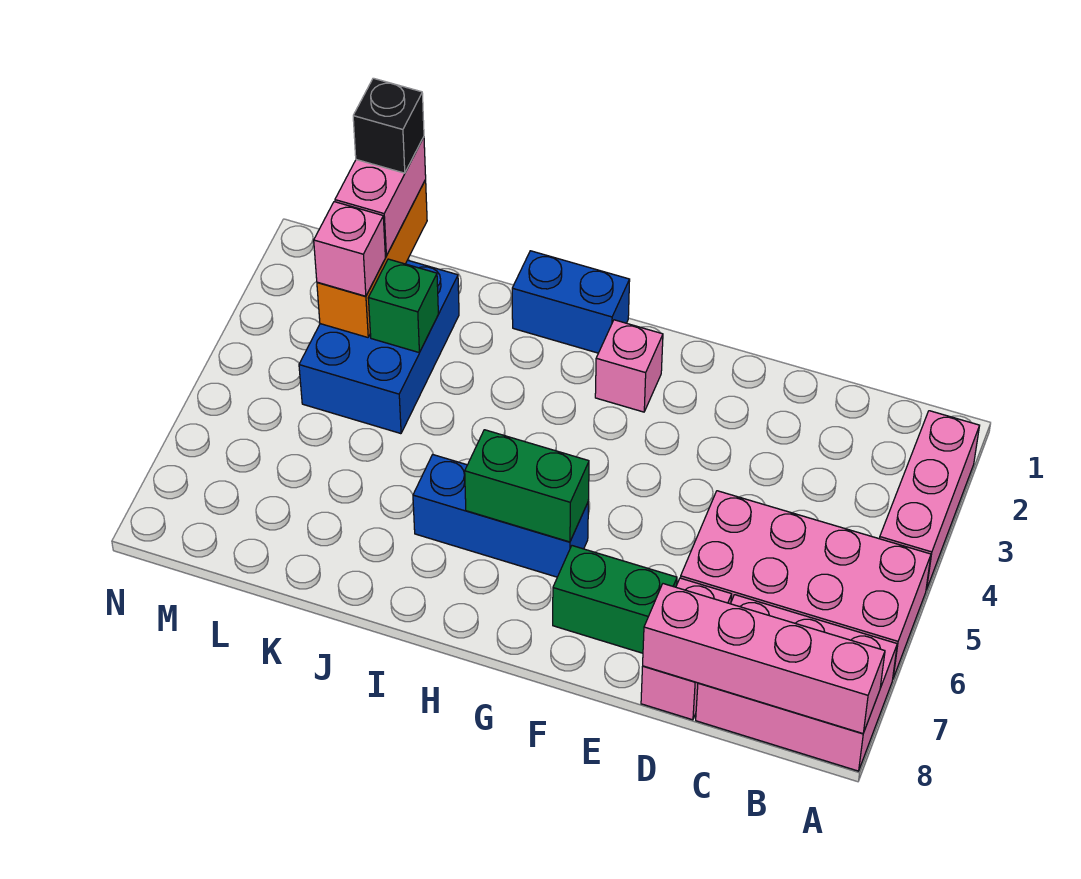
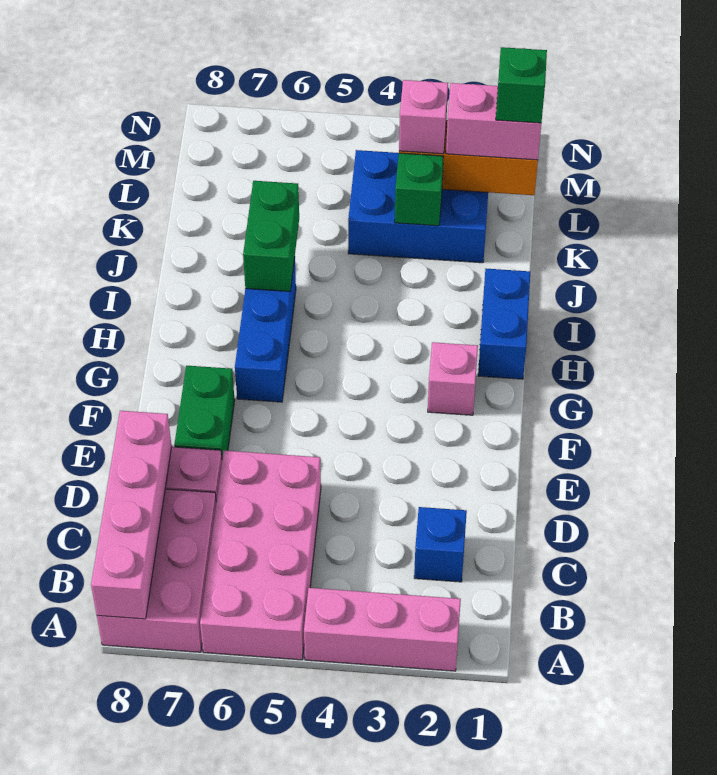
none -> blue 1x1 brick [414,507,467,582]
green 1x2 brick [465,430,589,542] -> green 1x2 brick moved to [243,181,299,291]
black 1x1 brick [353,78,424,173] -> green 1x1 brick [496,47,547,123]

